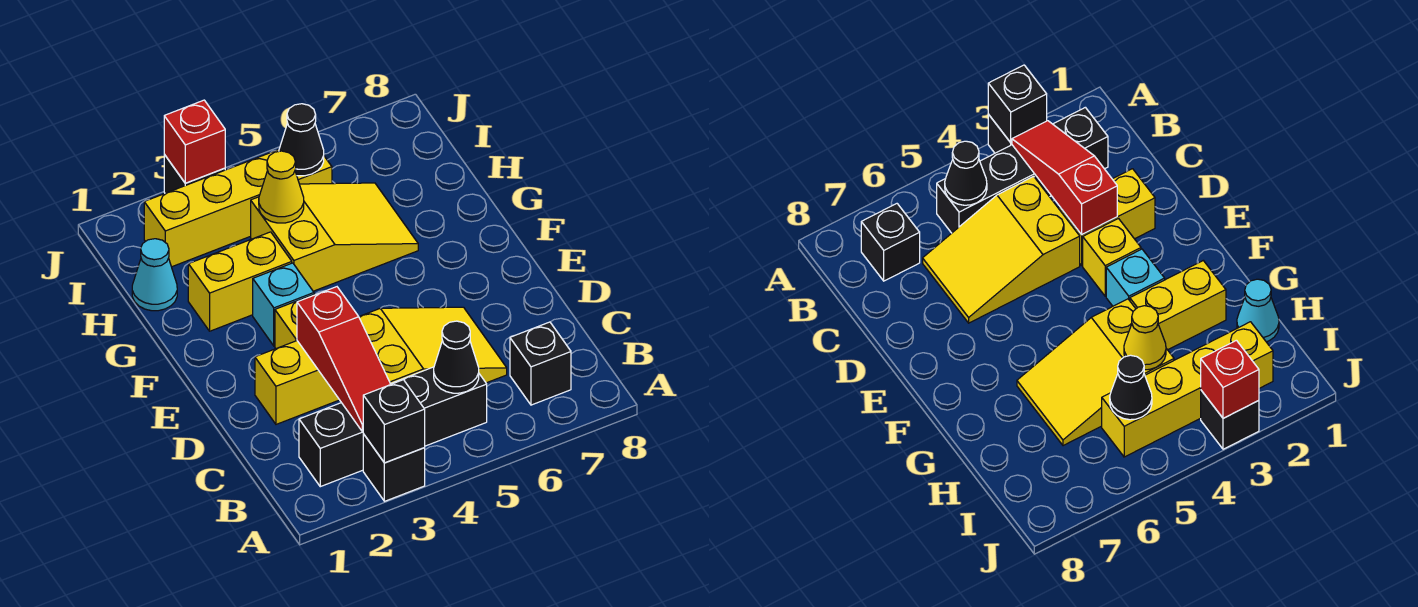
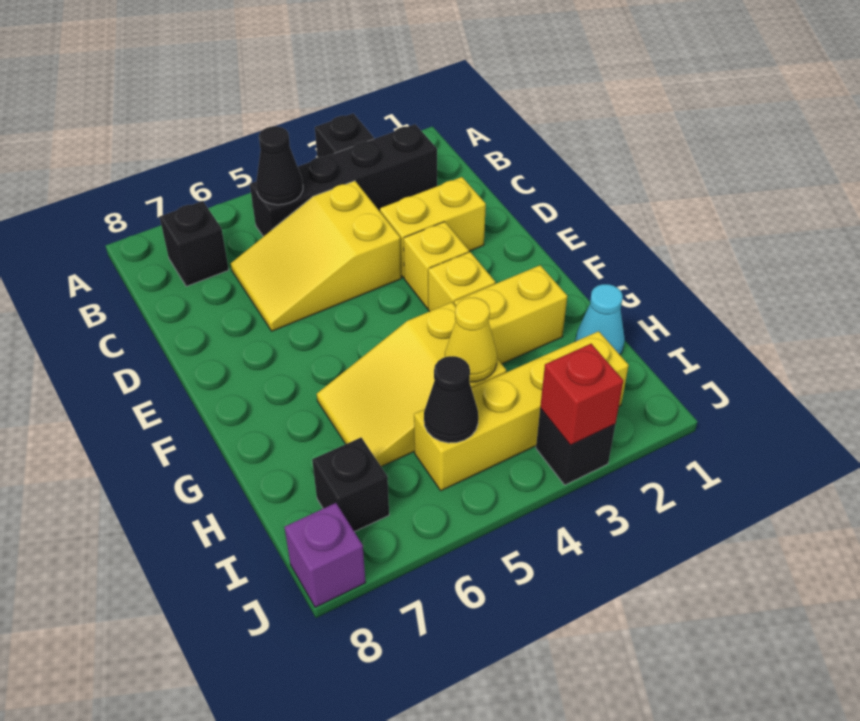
black 1x1 brick [363,380,425,463] -> black 1x1 brick moved to [312,438,389,532]
red 1x3 slope [297,287,391,432] -> none
cyan 1x1 brick [253,263,314,346] -> yellow 1x1 brick [428,252,495,312]
none -> purple 1x1 brick [284,503,366,607]

